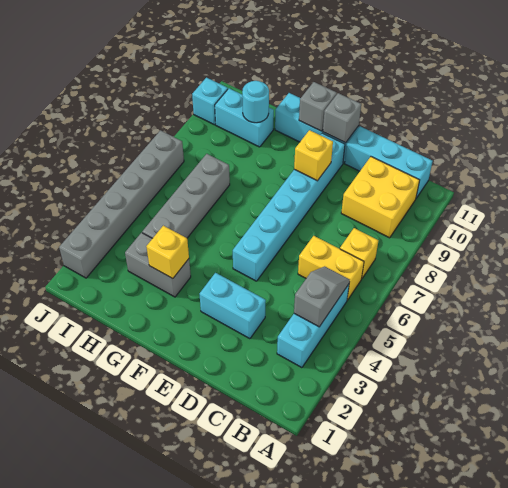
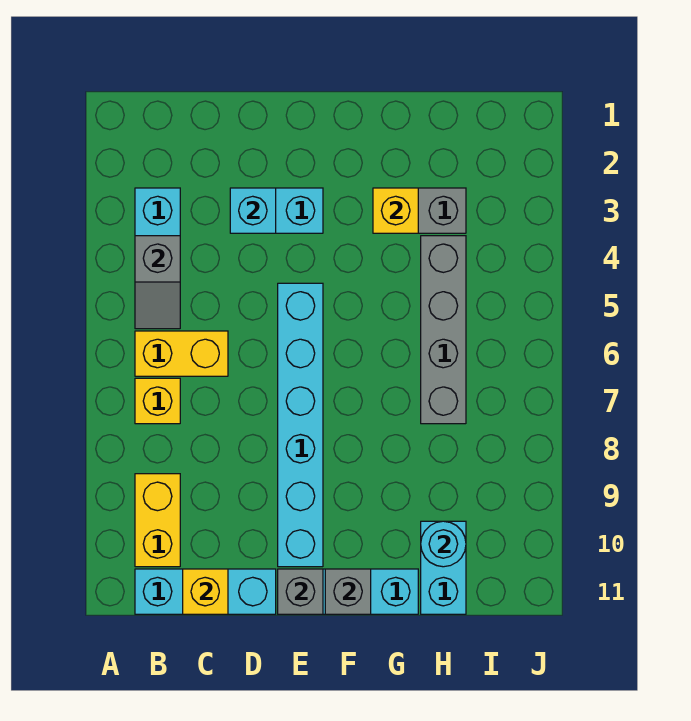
yellow 2x2 brick [341,157,420,238] -> yellow 1x2 brick [135,474,180,567]
yellow 1x1 brick [294,130,333,181] -> yellow 1x1 brick moved to [183,569,228,614]
cyan 1x2 brick [215,88,274,147] -> cyan 1x2 brick turned to [421,521,466,614]
grey 1x6 brick [59,130,184,278] -> none
cyan 1x1 brick [192,78,228,125] -> cyan 1x1 brick moved to [230,188,276,233]

